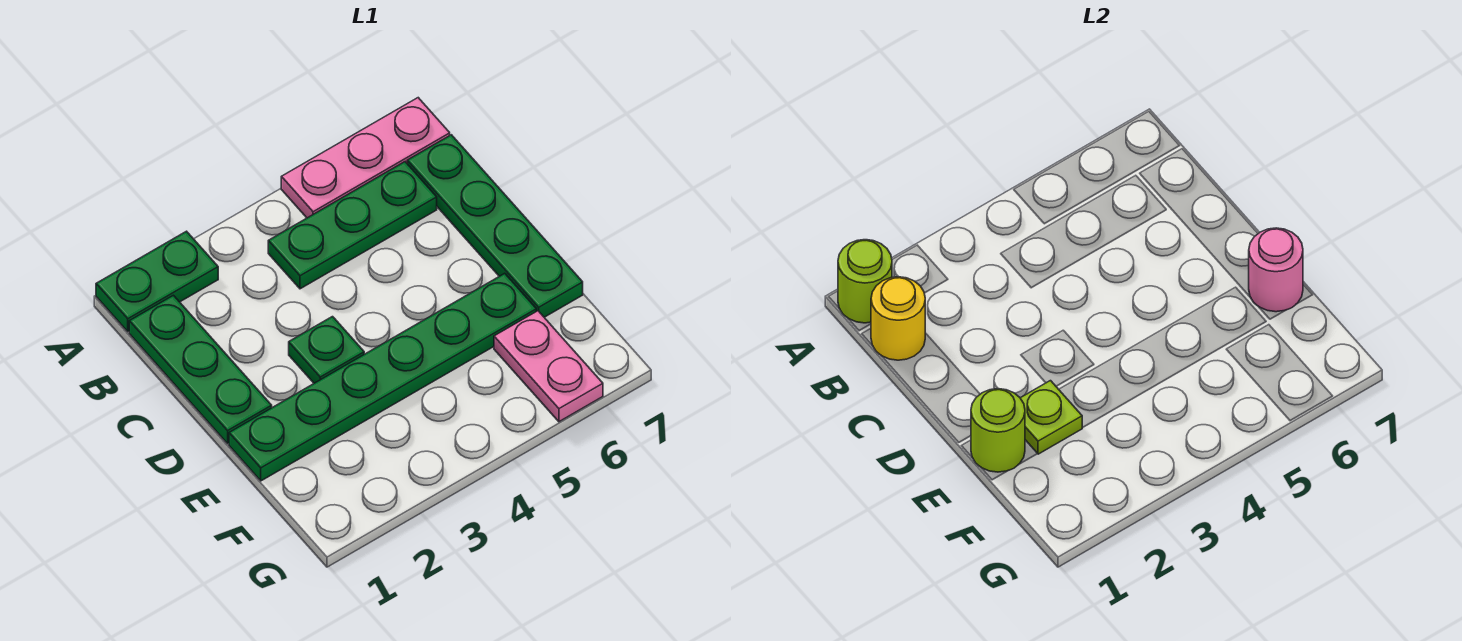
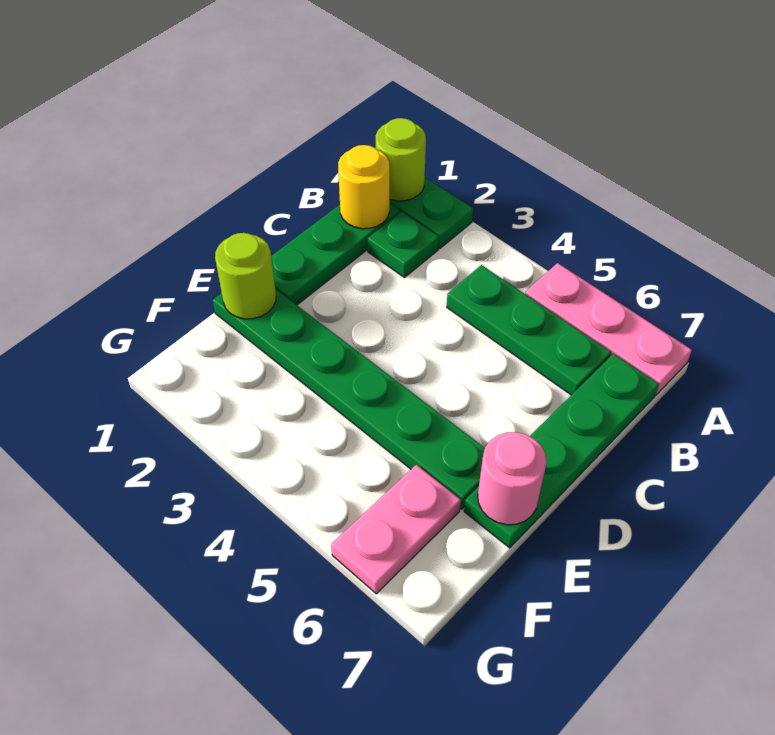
green 1x1 plate [289,317,364,383] -> green 1x1 plate moved to [368,212,439,278]
lime 1x1 plate [1021,381,1082,454] -> none

